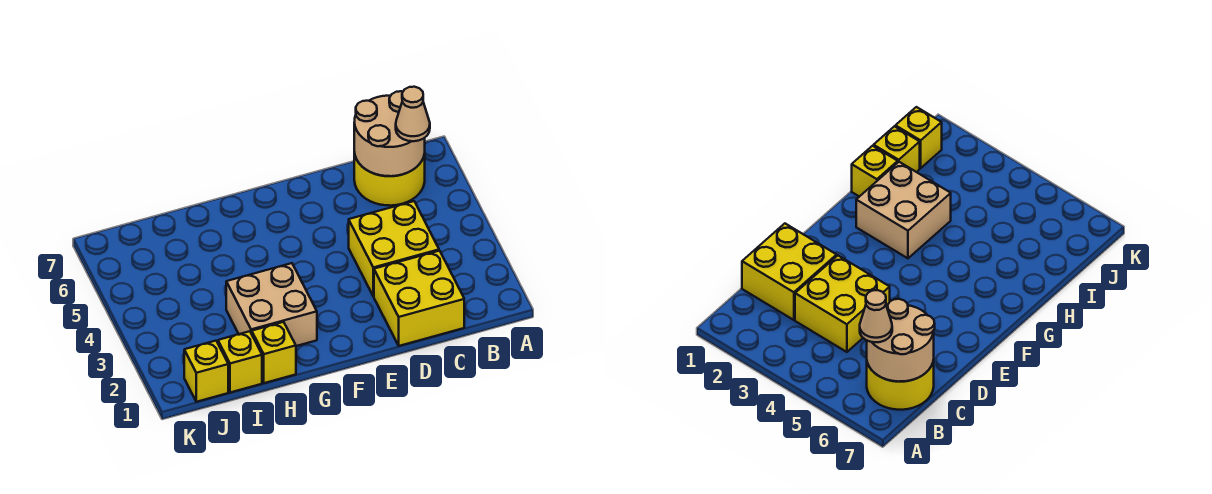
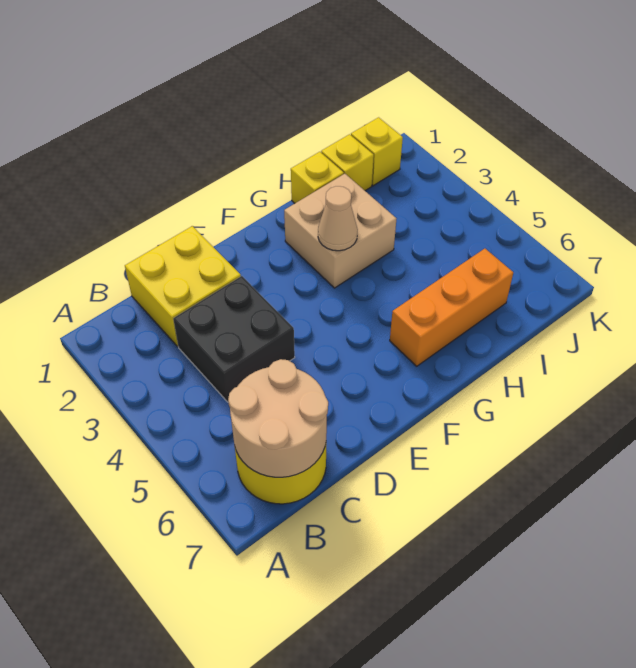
tan 1x1 cone [396,87,430,141] -> tan 1x1 cone moved to [318,186,358,251]
yellow 2x2 brick [349,201,439,296] -> black 2x2 brick [173,276,295,402]
none -> orange 1x3 brick [390,249,513,366]

